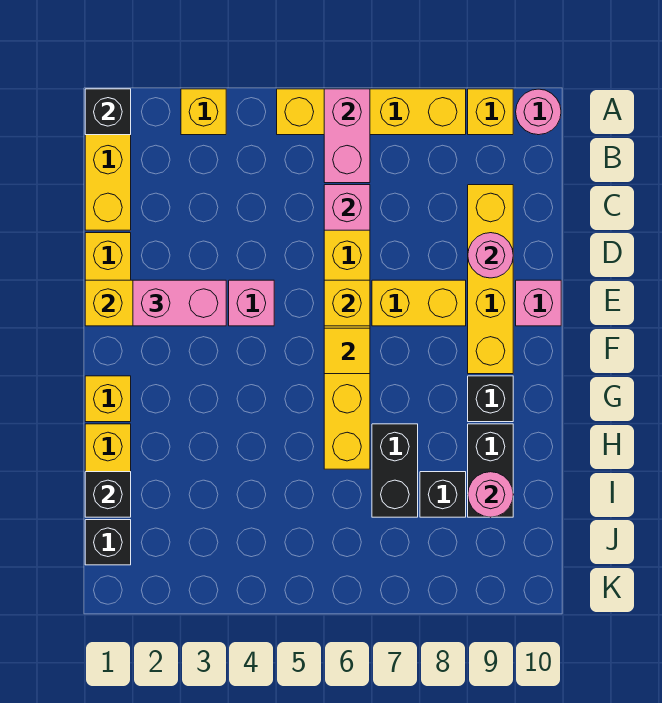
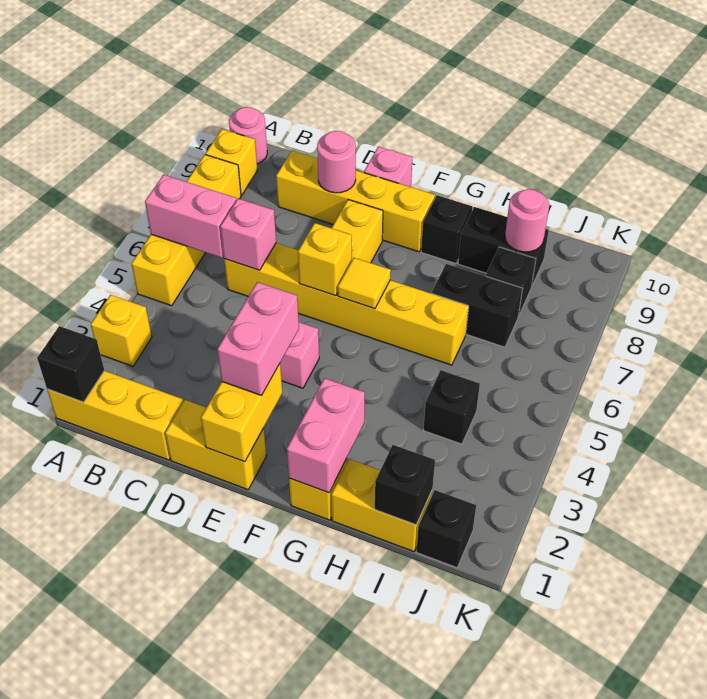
none -> pink 1x2 brick [287,378,365,493]
none -> black 1x1 brick [423,370,480,444]

